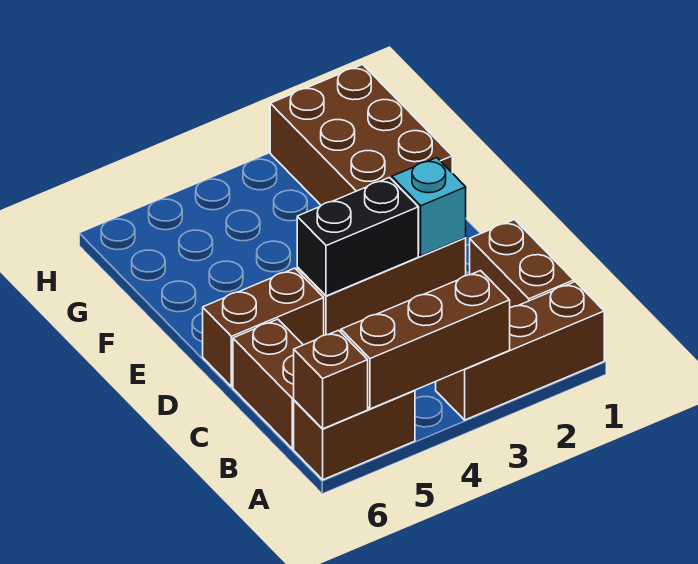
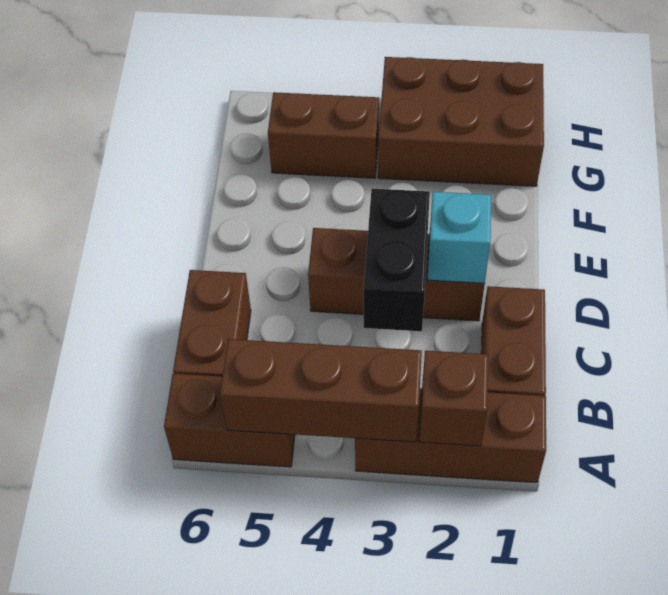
brown 1x1 brick [294,330,368,429] -> brown 1x1 brick moved to [420,351,488,446]
black 1x2 brick [297,177,418,296] -> black 1x2 brick turned to [364,189,430,331]
brown 1x2 brick [203,268,324,387] -> brown 1x2 brick moved to [268,92,379,178]
brown 2x3 brick [270,64,452,205] -> brown 2x3 brick turned to [378,57,544,186]

